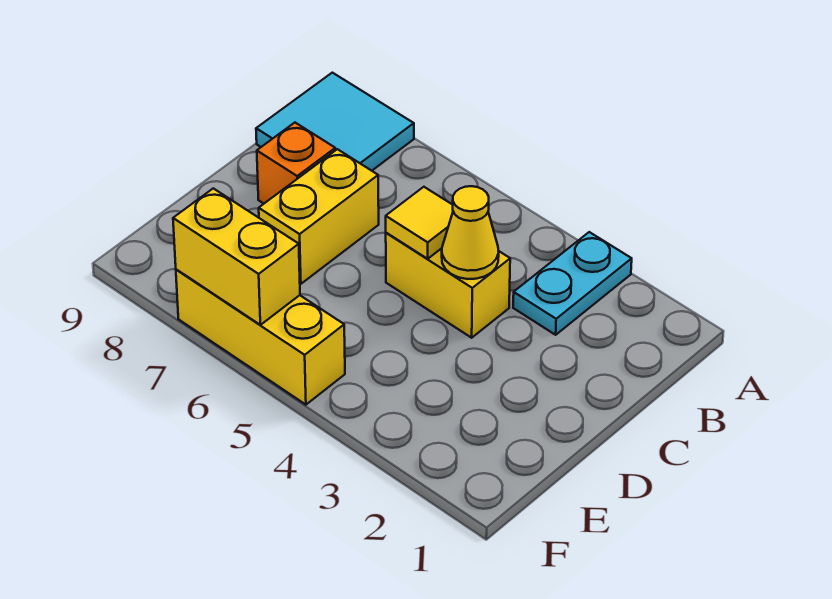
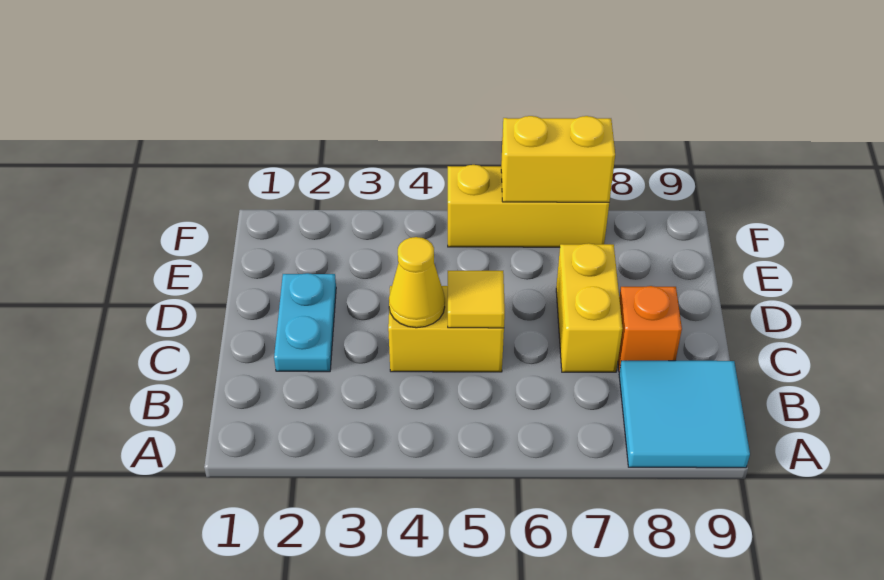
cyan 1x2 plate [513,232,632,335] -> cyan 1x2 plate moved to [274,273,336,372]

